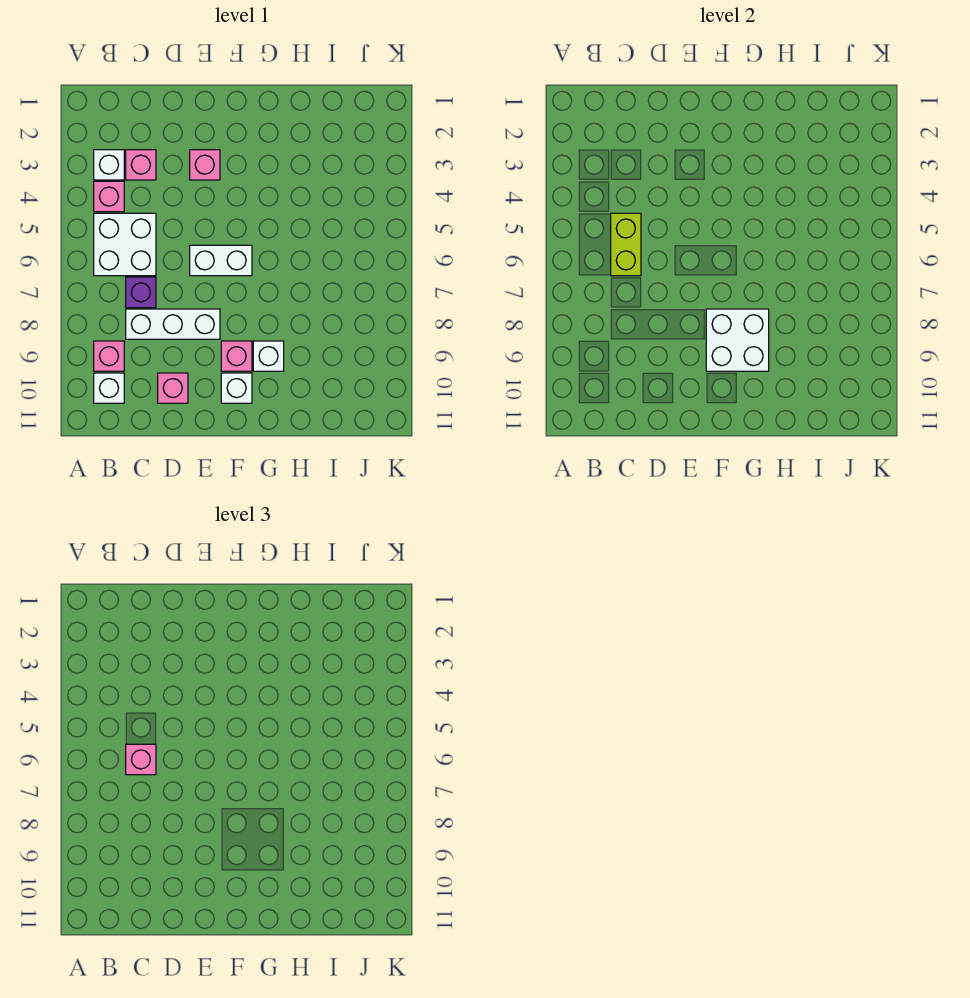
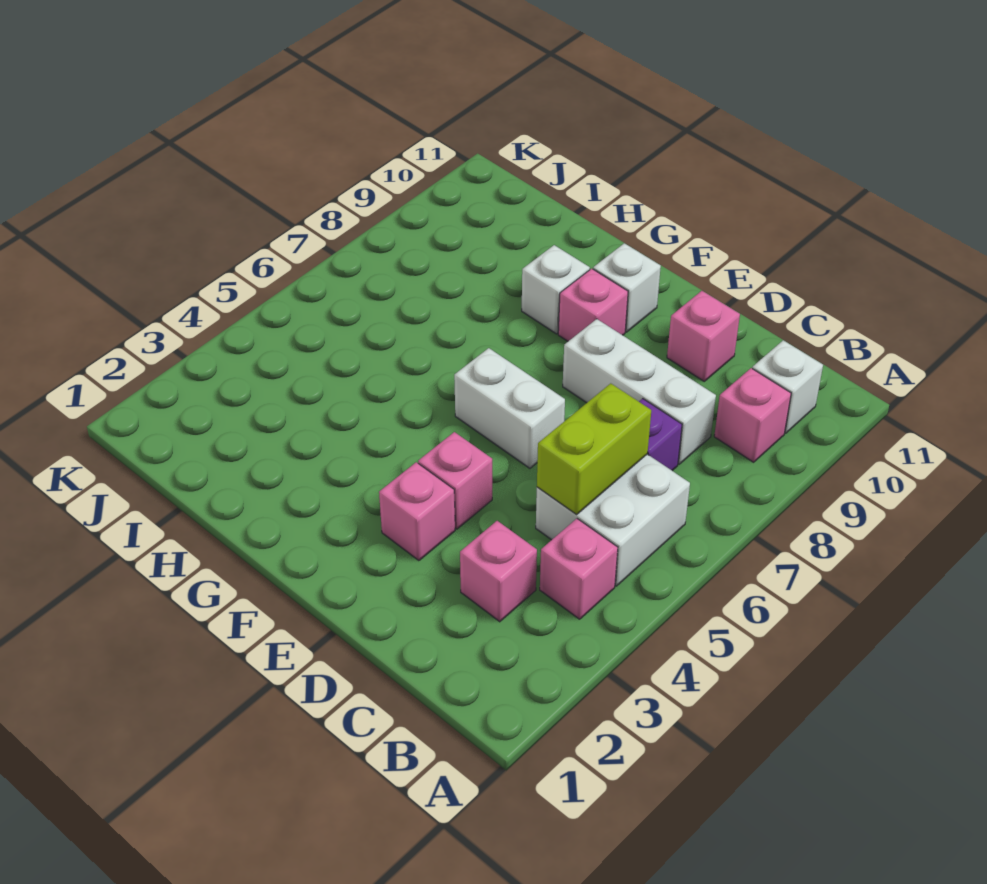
white 1x1 brick [94,150,124,180] -> none
pink 1x1 brick [126,744,156,775] -> pink 1x1 brick moved to [418,432,492,529]
white 2x2 brick [706,309,769,371] -> none

